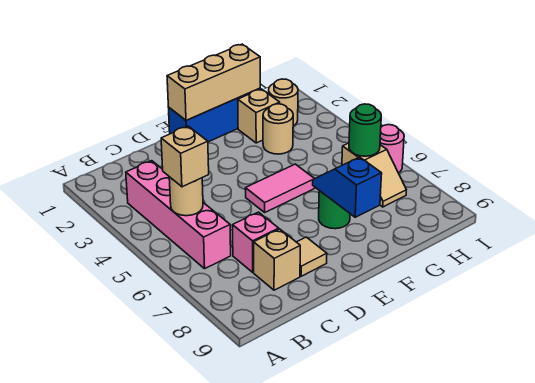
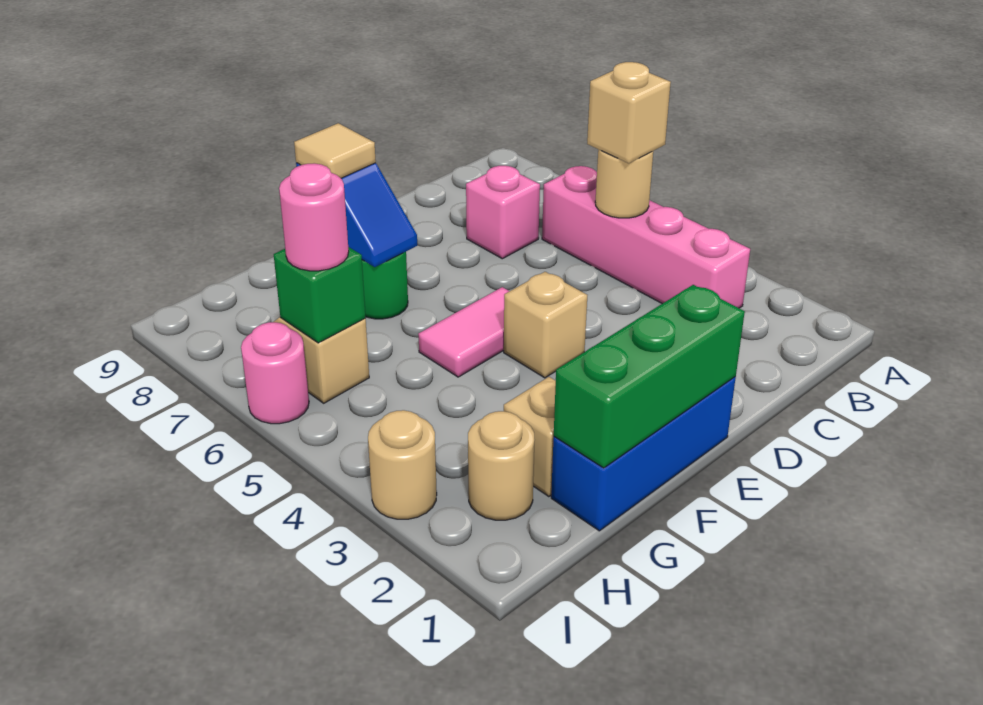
tan 1x1 brick [254,229,300,290] -> tan 1x1 brick moved to [504,272,587,378]
tan 1x1 tile [297,237,327,276] -> tan 1x1 tile moved to [294,123,376,178]
tan 1x3 brick [167,44,260,120] -> green 1x3 brick [554,285,745,468]
tan 1x1 round brick [263,104,293,154] -> tan 1x1 round brick moved to [368,410,437,519]
green 1x1 round brick [349,104,381,156] -> green 1x1 brick [274,247,366,343]
none -> pink 1x1 round brick [279,163,349,271]

